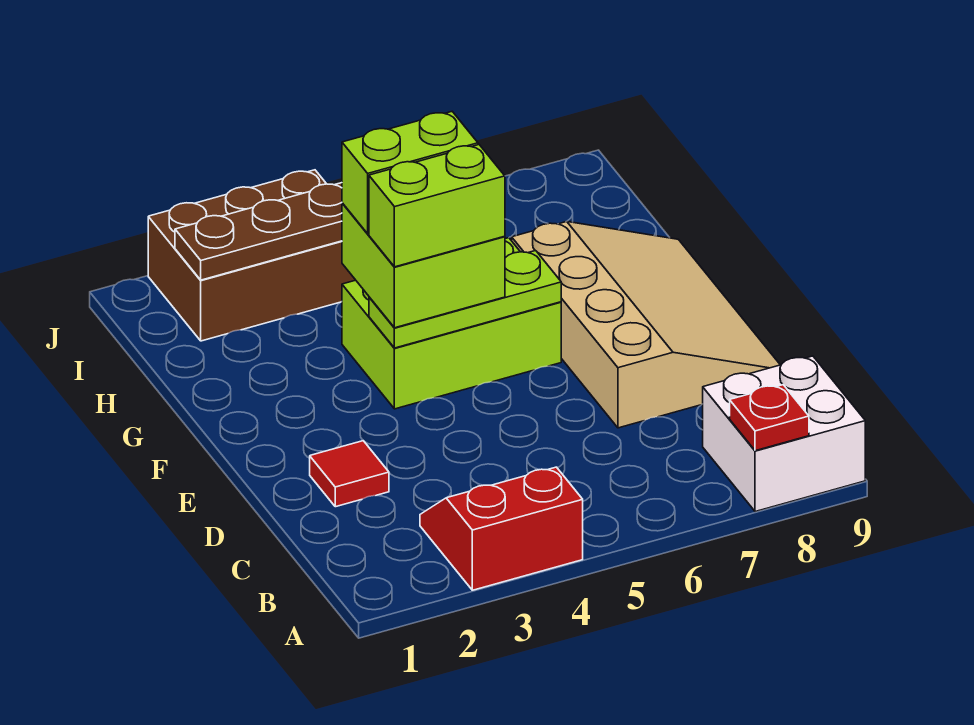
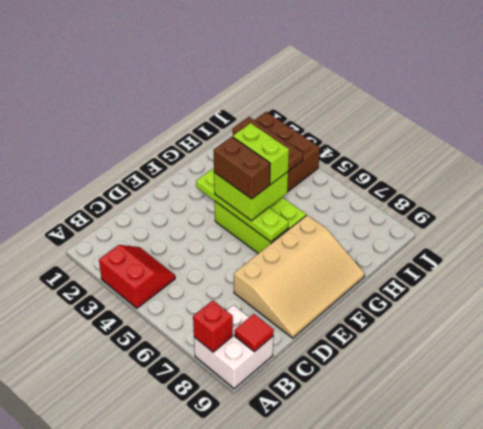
red 1x1 plate [730,385,809,451] -> red 1x1 brick [193,300,233,352]
red 1x1 tile [310,441,389,507] -> red 1x1 tile moved to [235,314,274,352]
lime 1x3 plate [369,251,561,348] -> lime 1x4 plate [196,168,289,242]
lime 1x2 brick [369,145,505,267] -> brown 1x2 brick [213,137,270,199]

